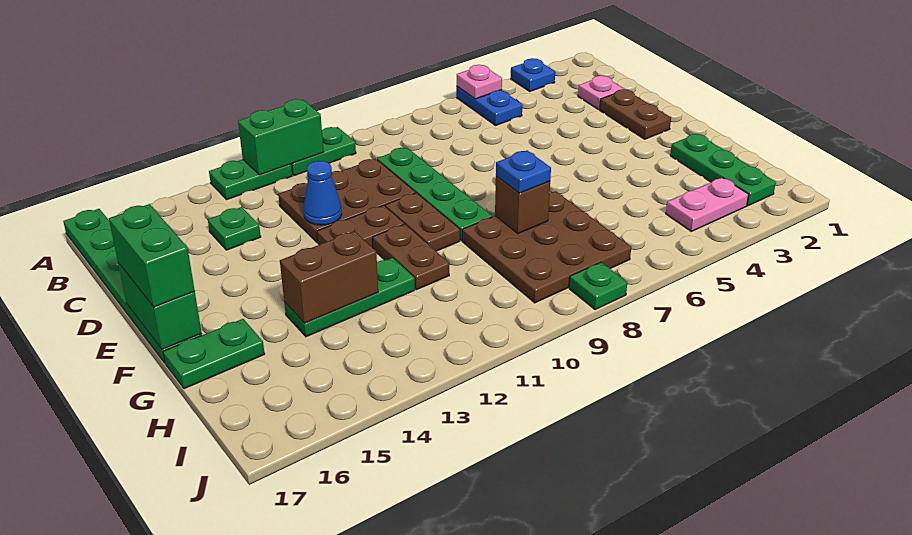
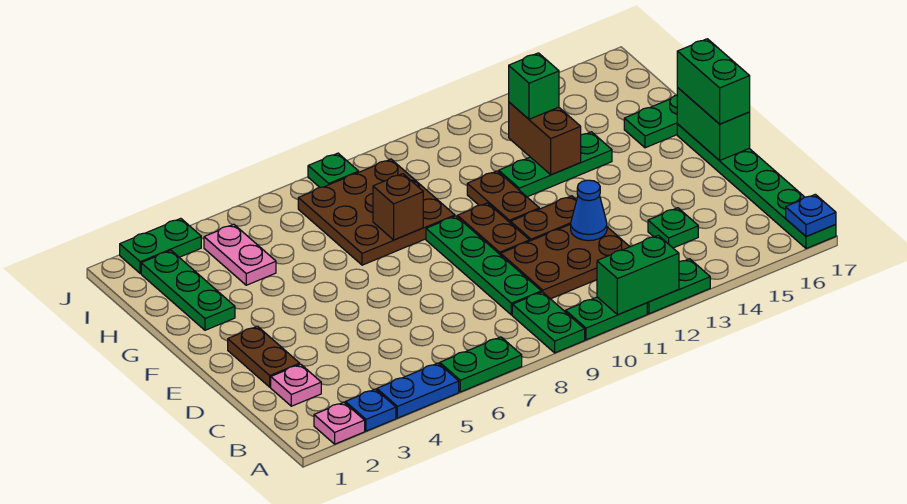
blue 1x2 plate [456,86,522,125] -> blue 1x2 plate turned to [377,363,459,418]
pink 1x1 plate [457,65,502,99] -> pink 1x1 plate moved to [314,402,365,444]
none -> green 1x2 plate [440,337,522,392]
none -> green 1x2 plate [512,292,585,353]
blue 1x1 plate [496,151,551,193] -> blue 1x1 plate moved to [786,194,836,237]
brown 1x2 brick [280,231,378,323] -> brown 1x2 brick turned to [509,102,581,175]
none -> green 1x1 brick [509,53,559,119]
pink 1x2 plate [666,178,749,231] -> pink 1x2 plate turned to [204,224,276,285]
none -> green 1x2 plate [120,218,201,273]

